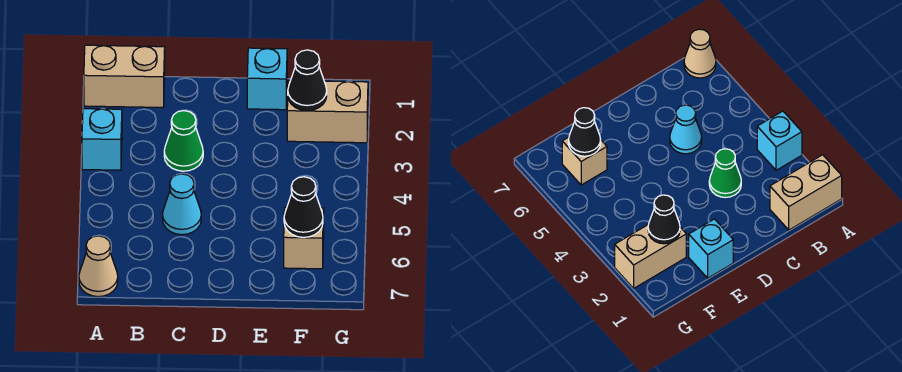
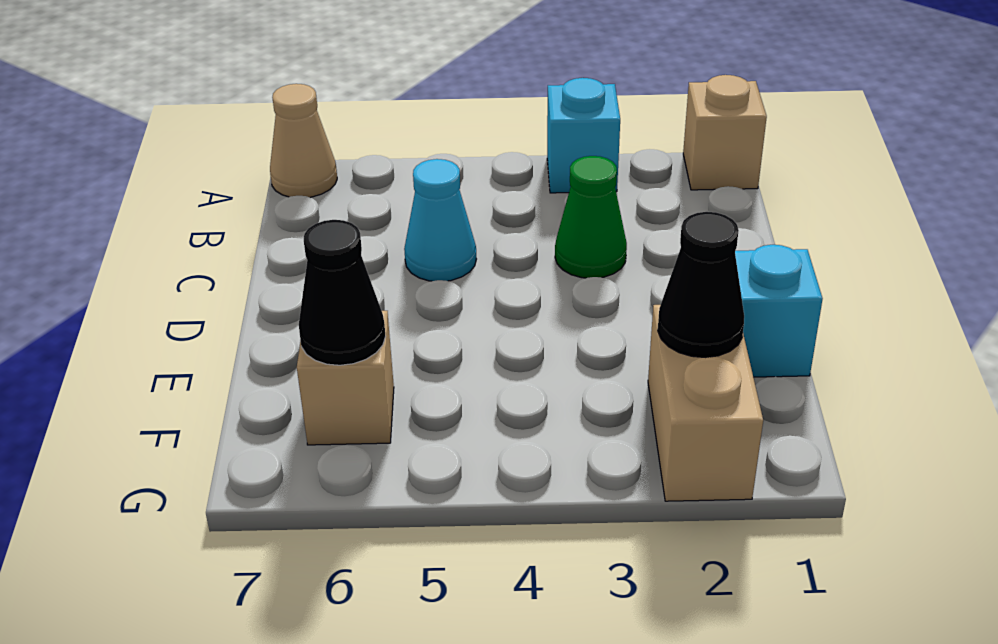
tan 1x2 brick [84,45,165,107] -> tan 1x1 brick [683,75,767,190]

